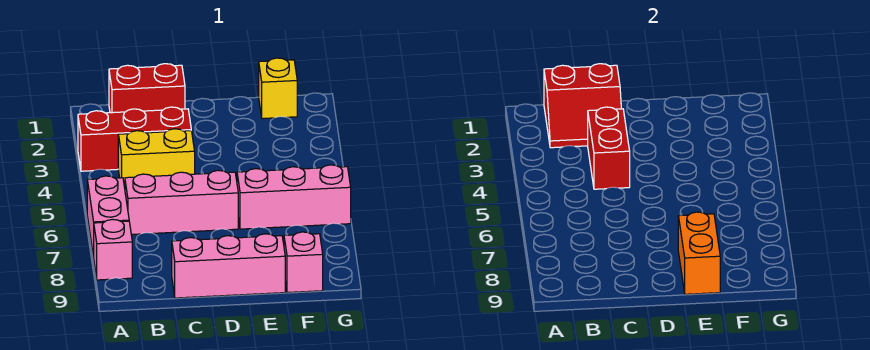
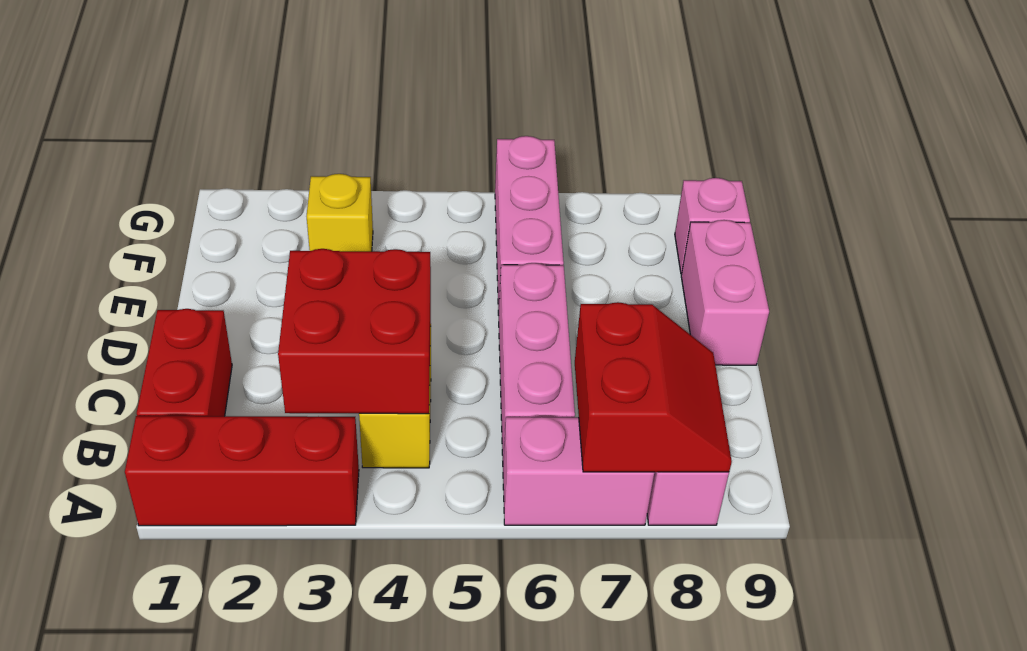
red 1x3 brick [78,107,191,171] -> red 1x3 brick turned to [125,416,359,526]
red 2x2 slope [544,64,621,148] -> red 2x2 slope moved to [575,302,732,472]
red 1x2 brick [588,107,630,189] -> red 2x2 brick [278,249,431,414]
pink 1x3 brick [172,234,285,298] -> pink 1x2 brick [681,220,769,365]
orange 1x2 brick [678,212,720,294] -> none
yellow 1x1 brick [259,58,297,119] -> yellow 1x1 brick moved to [307,174,373,251]

